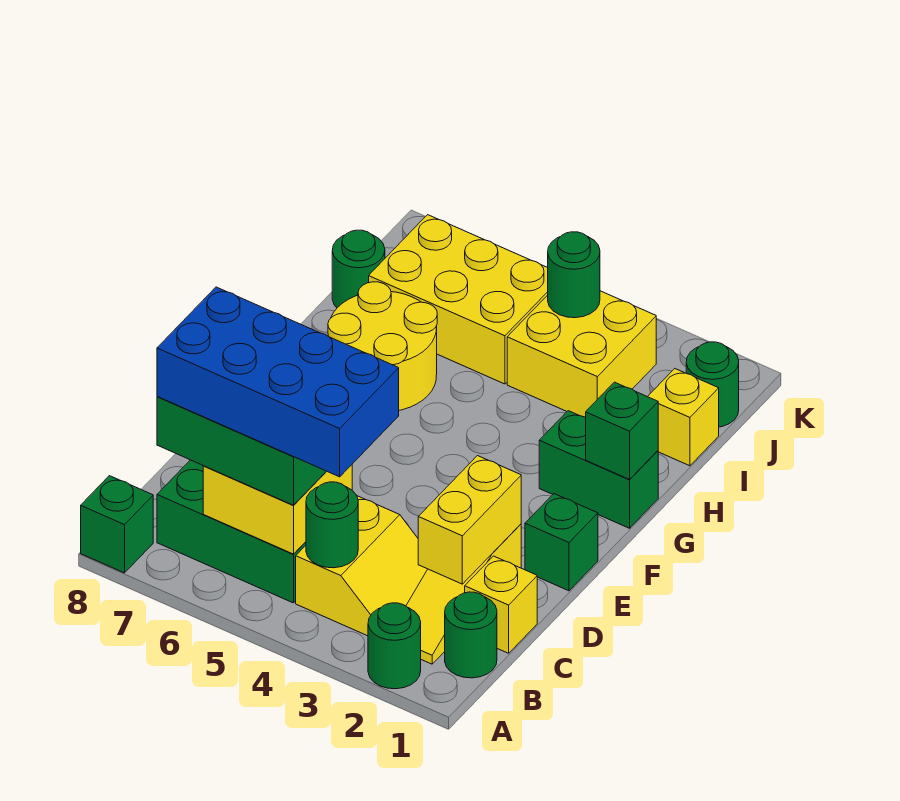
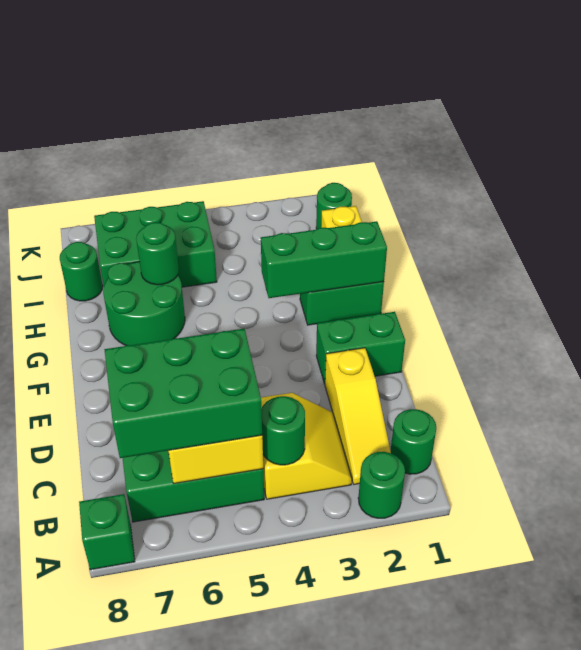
blue 2x4 brick [157,287,399,477] -> none
yellow 1x1 brick [465,556,537,653] -> none
yellow 1x2 brick [418,456,521,584] -> none
green 1x1 brick [525,494,598,591] -> green 1x2 brick [316,312,405,384]
green 1x1 brick [586,382,658,479] -> green 1x3 brick [261,221,387,298]
yellow 2x2 round brick [328,282,437,410] -> green 2x2 round brick [103,262,185,345]
yellow 2x2 brick [507,291,656,418] -> none
yellow 2x3 brick [369,215,548,384] -> green 2x3 brick [94,201,217,287]
green 1x1 round brick [548,232,600,318] -> green 1x1 round brick moved to [136,222,179,285]

